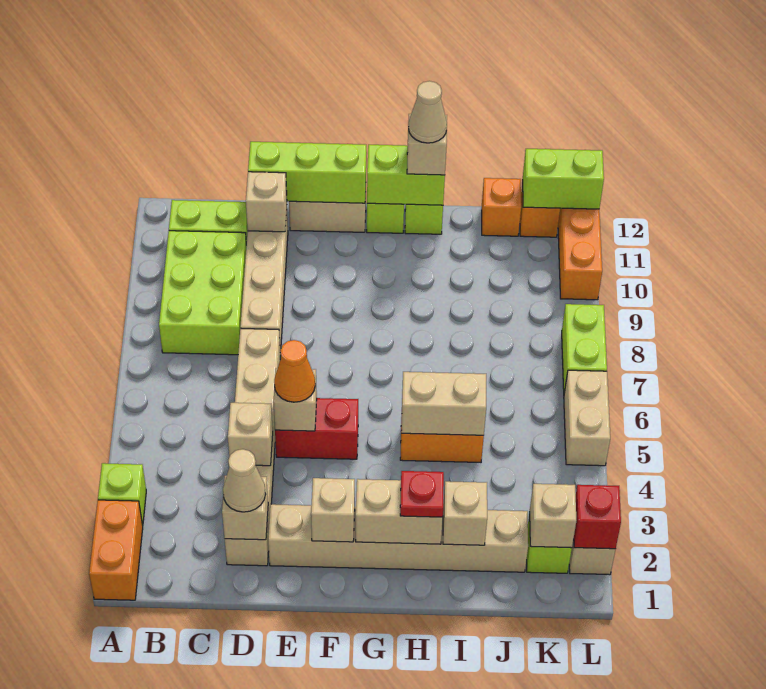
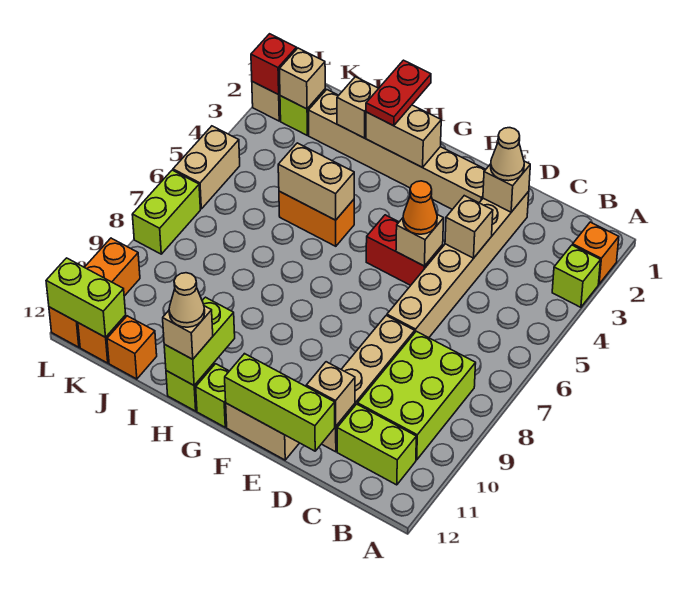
orange 1x2 brick [89,500,143,600] -> orange 1x1 brick [573,222,619,284]
tan 1x1 brick [311,478,355,542] -> none
lime 1x2 brick [367,145,445,205] -> lime 1x2 brick turned to [164,297,235,385]
red 1x1 plate [400,471,444,517] -> red 1x2 plate [366,60,431,126]

